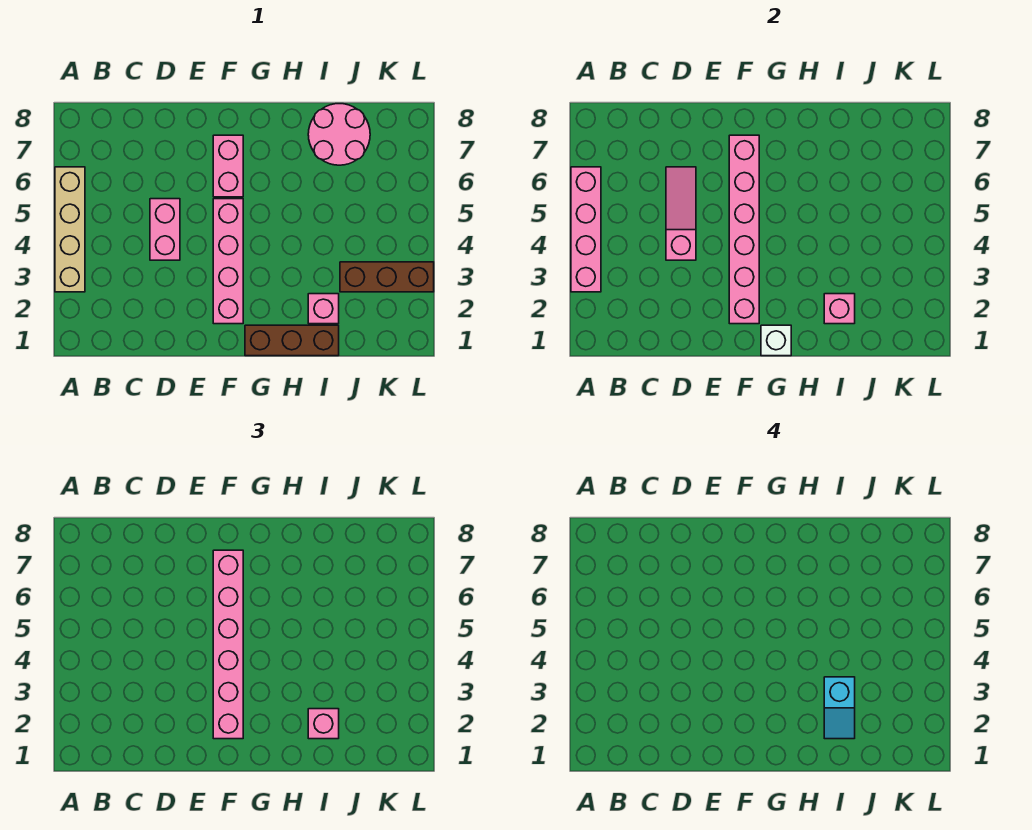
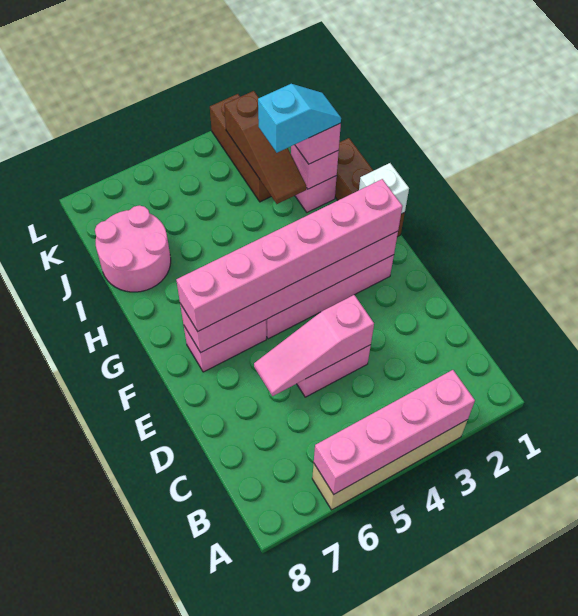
none -> brown 1x3 slope [224,91,306,204]

